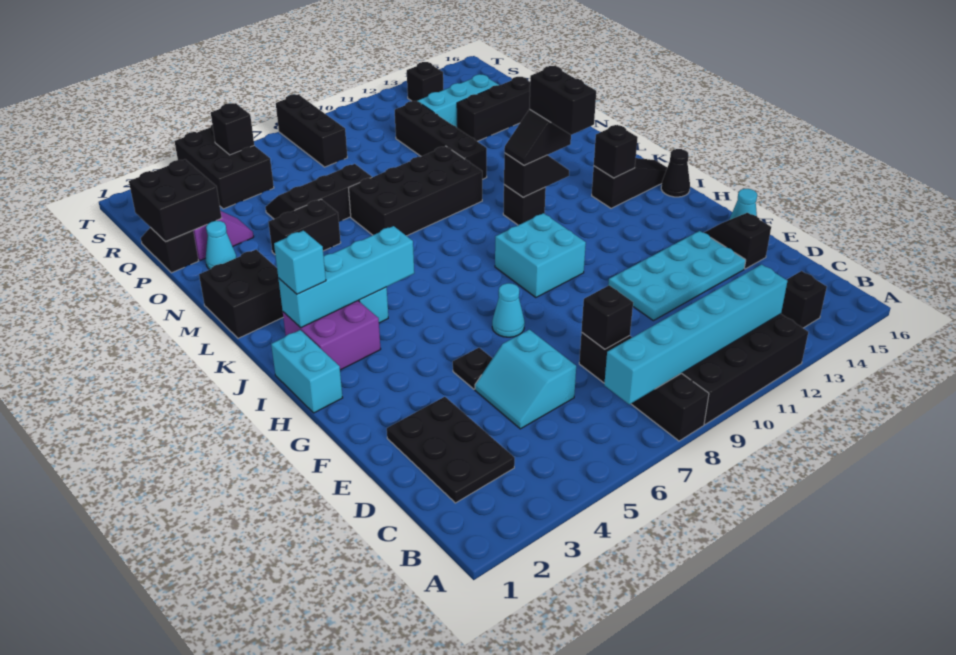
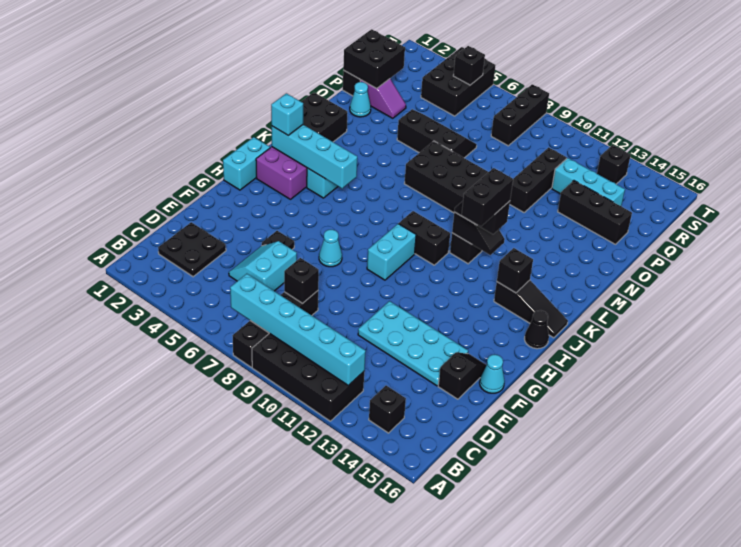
black 2x3 plate [387,397,515,503] -> black 2x2 plate [158,222,226,277]
cyan 2x2 brick [495,213,586,297] -> cyan 1x2 brick [367,224,416,280]
black 1x2 brick [269,199,341,254] -> black 1x2 brick moved to [399,211,450,265]
black 1x4 brick [395,101,487,179] -> black 1x3 brick [510,147,567,212]

